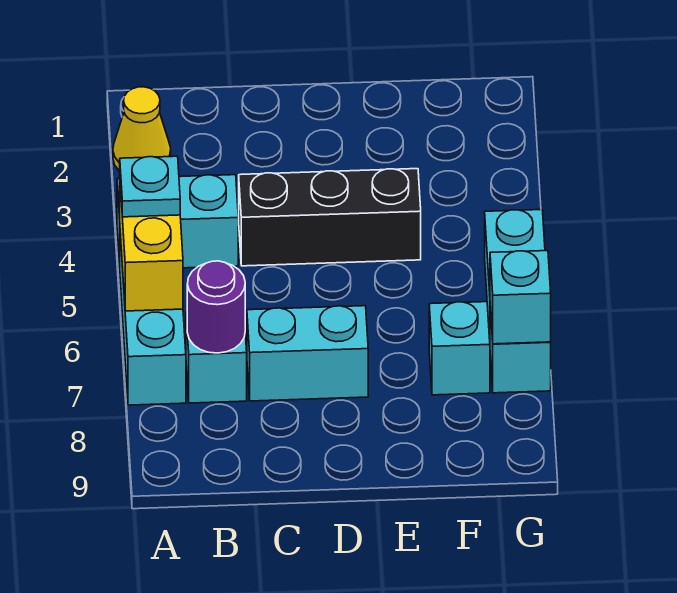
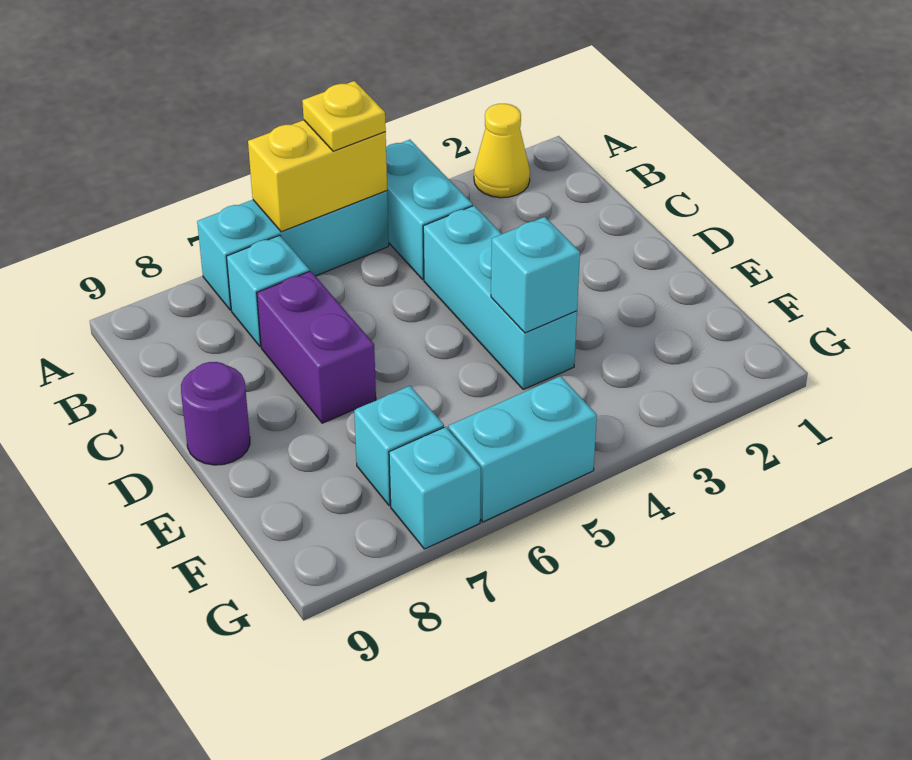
cyan 1x1 plate [120,156,180,217] -> yellow 1x1 plate [302,81,386,151]
purple 1x1 round brick [187,261,245,353] -> purple 1x1 round brick moved to [181,362,250,465]
black 1x3 brick [239,169,421,266] -> cyan 1x3 brick [423,206,577,390]
cyan 1x2 brick [247,306,368,401] -> purple 1x2 brick [257,271,376,423]
cyan 1x1 brick [490,251,551,344] -> cyan 1x1 brick moved to [491,217,580,333]

